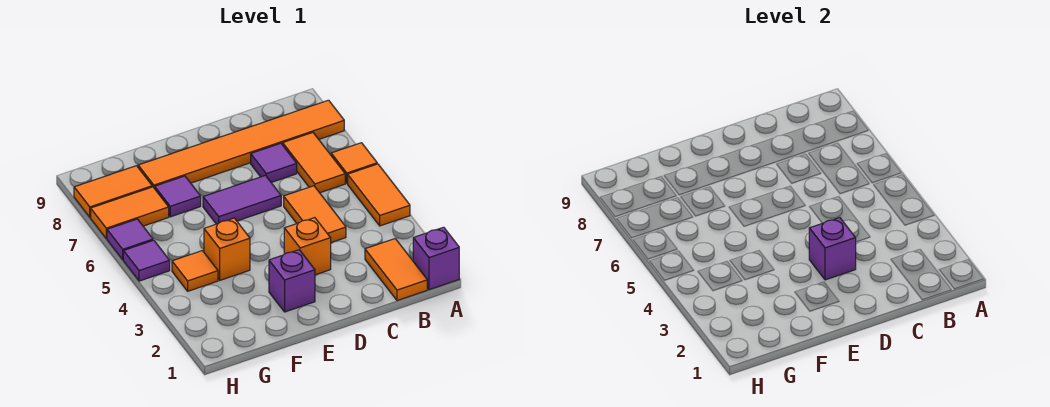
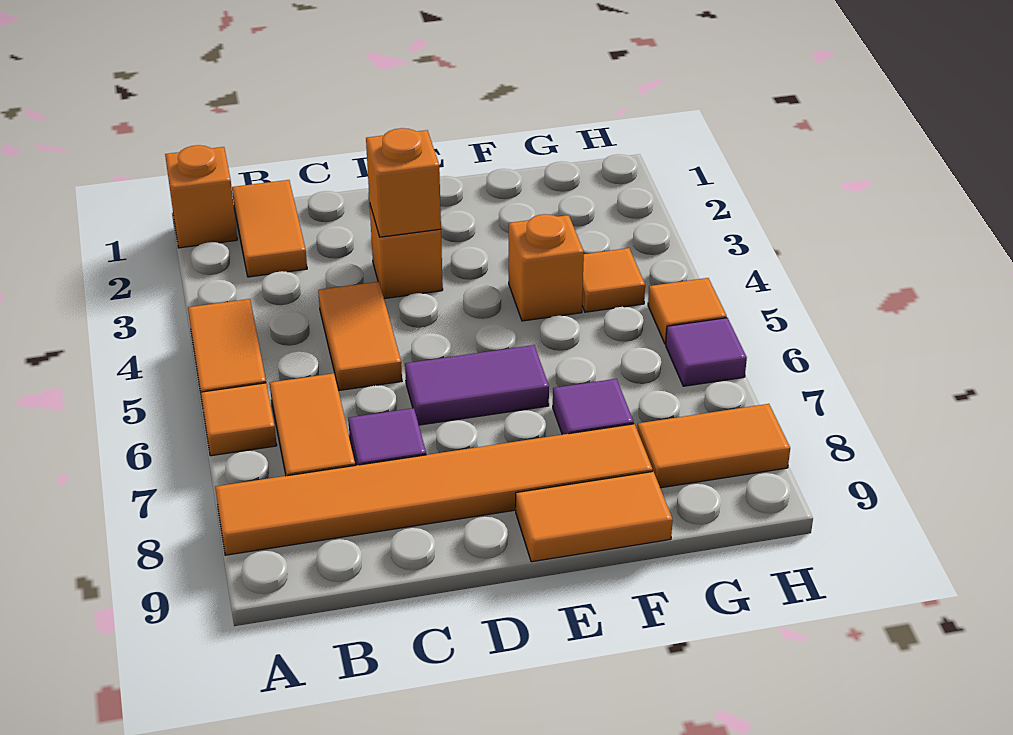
purple 1x1 brick [413,227,459,290] -> orange 1x1 brick [165,145,237,248]
purple 1x1 brick [809,218,856,280] -> orange 1x1 brick [366,128,441,237]
purple 1x1 brick [269,250,315,312] -> none
orange 1x2 tile [91,187,169,239] -> orange 1x2 tile moved to [516,472,673,562]
purple 1x1 tile [123,240,170,281] -> orange 1x1 tile [648,278,727,344]

